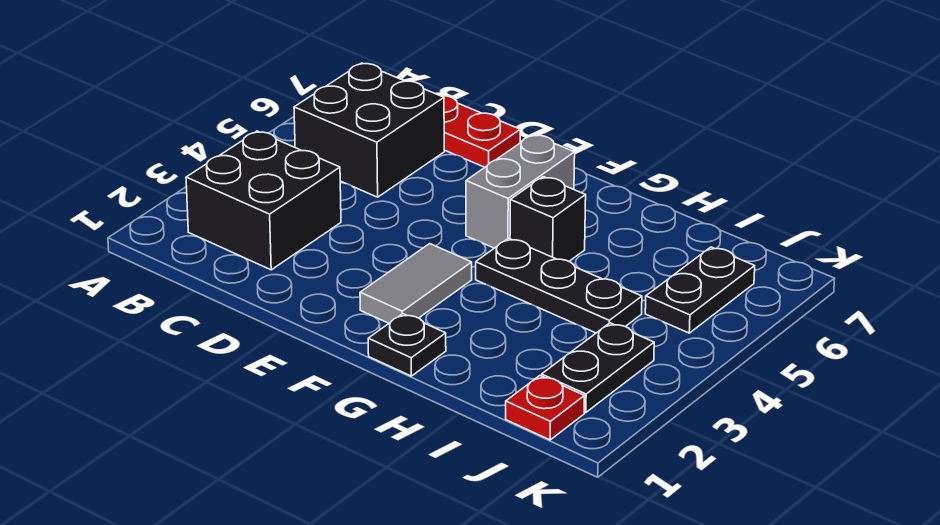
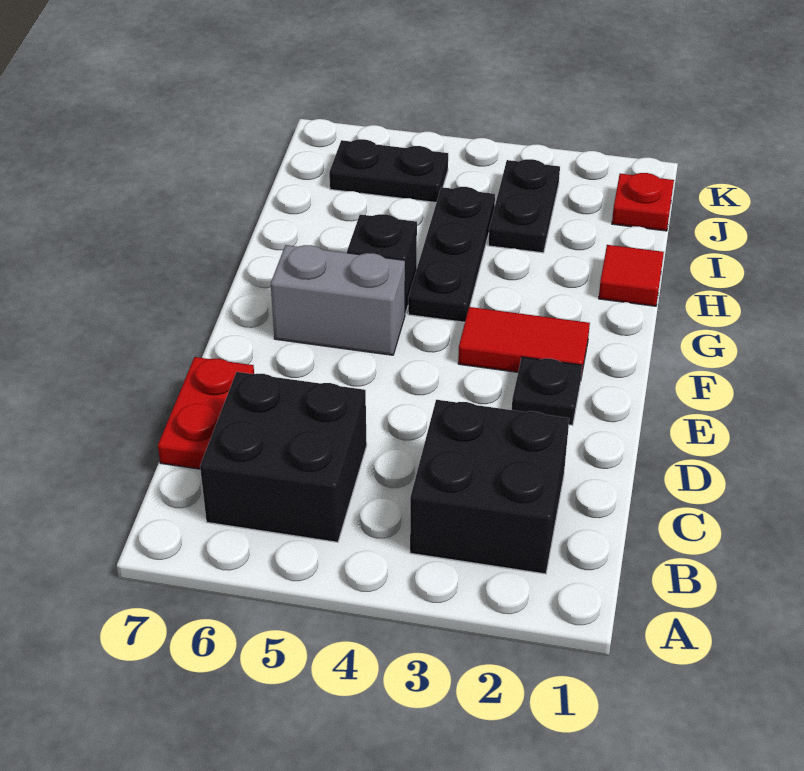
grey 1x2 tile [360,244,472,323] -> red 1x2 tile [458,307,590,377]
black 1x1 plate [368,314,446,376] -> black 1x1 plate moved to [512,357,582,425]
none -> red 1x1 tile [599,245,664,306]
black 1x2 plate [542,323,654,413] -> black 1x2 plate turned to [488,159,560,253]

